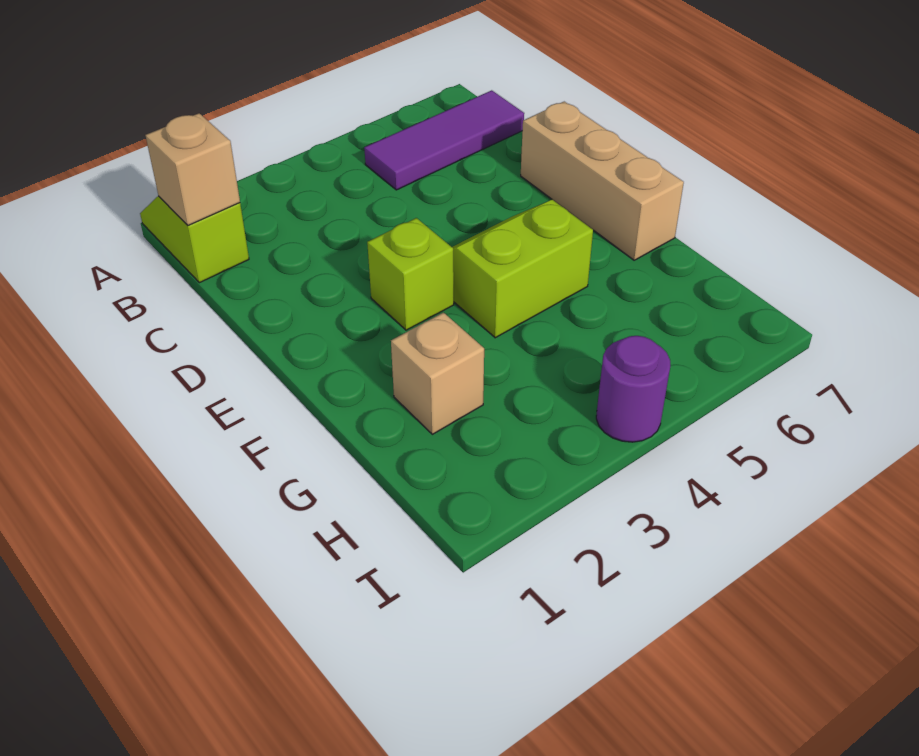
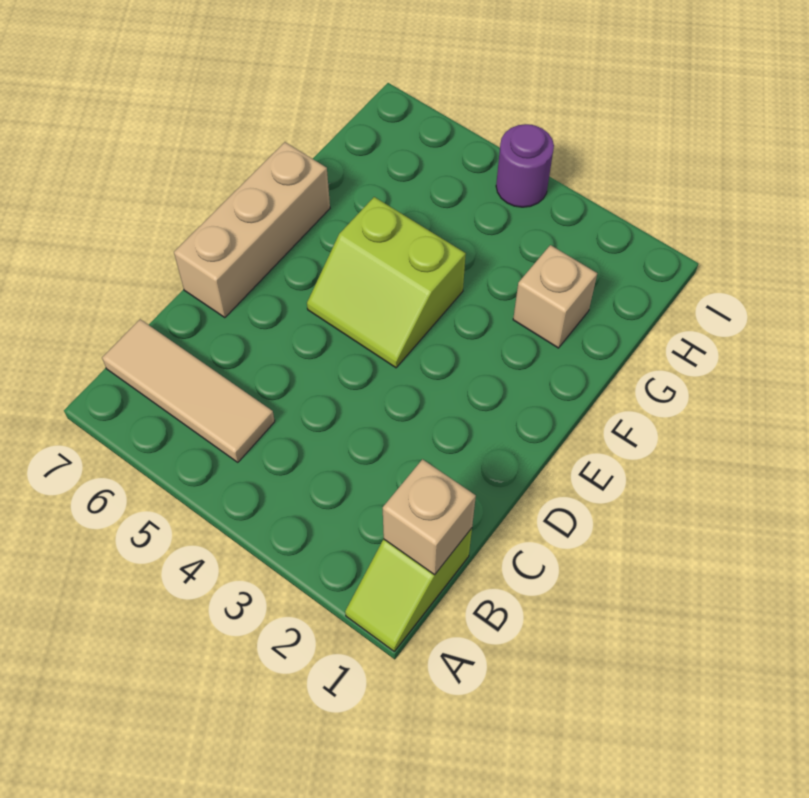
purple 1x3 tile [364,90,524,190] -> tan 1x3 tile [102,319,275,462]
lime 1x1 brick [367,218,454,330] -> none

